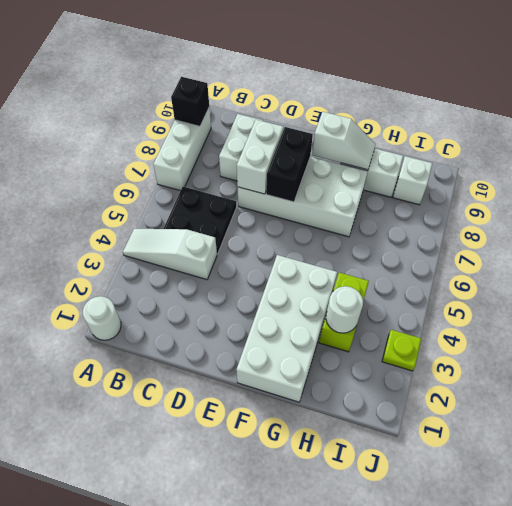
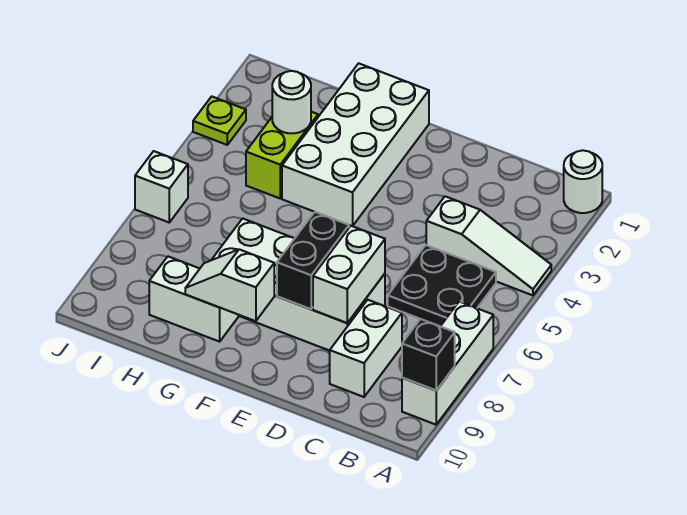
white 1x1 brick [393,156,432,205] -> white 1x1 brick moved to [135,151,188,222]

